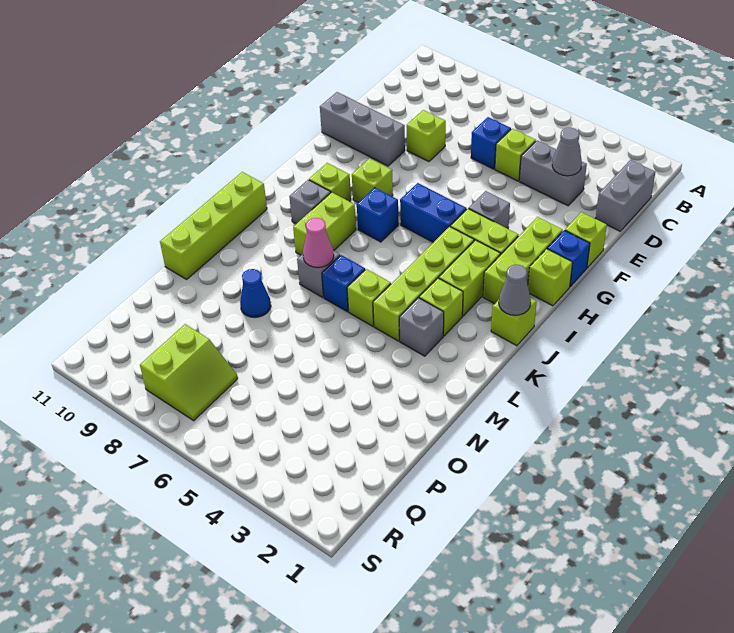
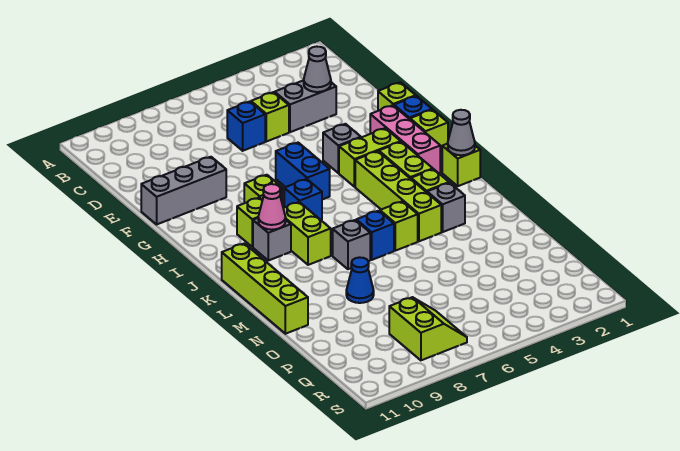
grey 1x2 brick [595,160,655,231] -> none
lime 1x1 brick [407,110,446,162] -> none
lime 1x3 brick [483,217,563,304] -> pink 1x3 brick [370,105,440,174]
blue 1x2 brick [400,183,467,242] -> blue 1x2 brick turned to [276,143,330,199]
pink 1x1 cone [303,218,334,267] -> pink 1x1 cone moved to [258,184,286,230]

